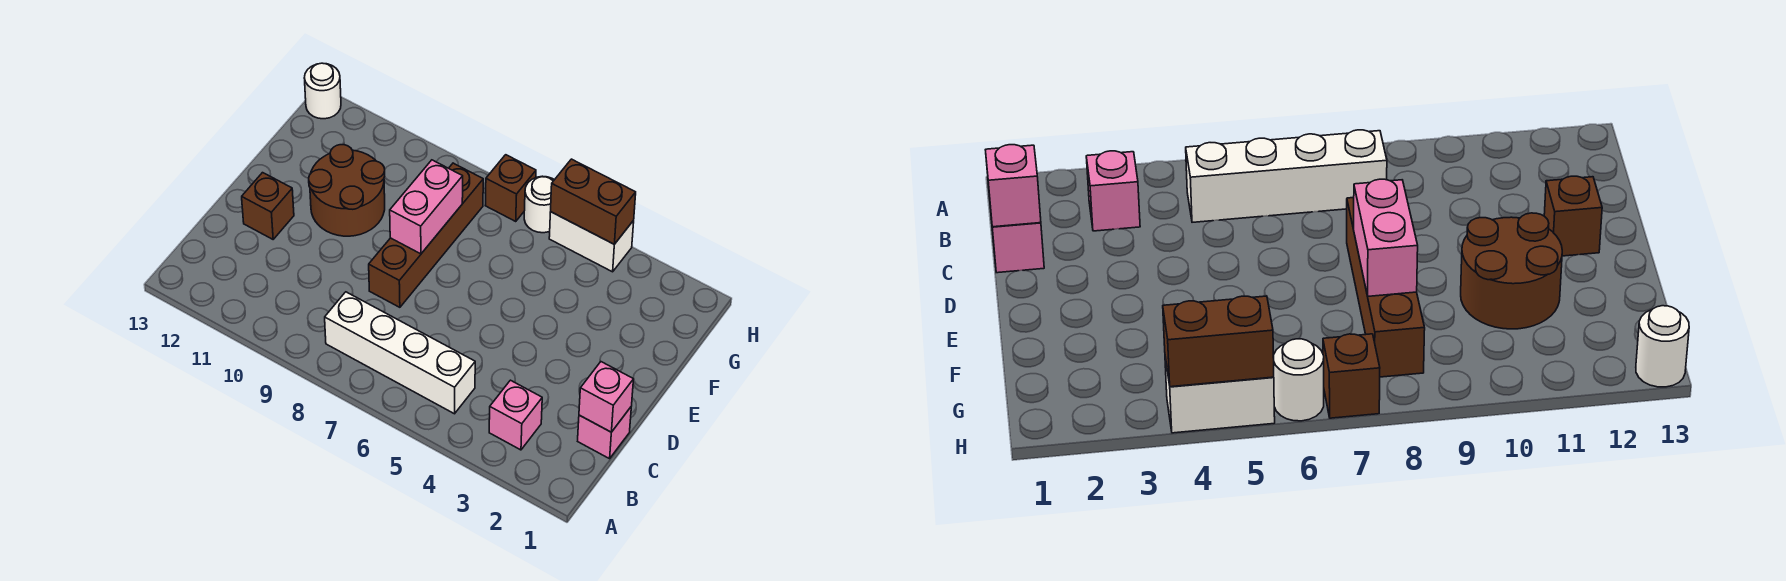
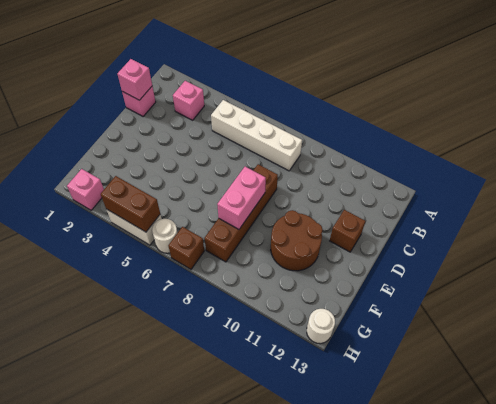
none -> pink 1x1 brick [67,169,104,210]

